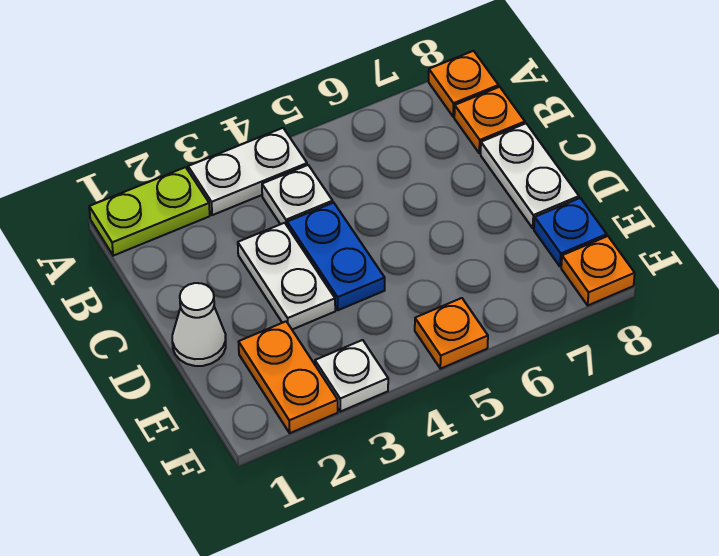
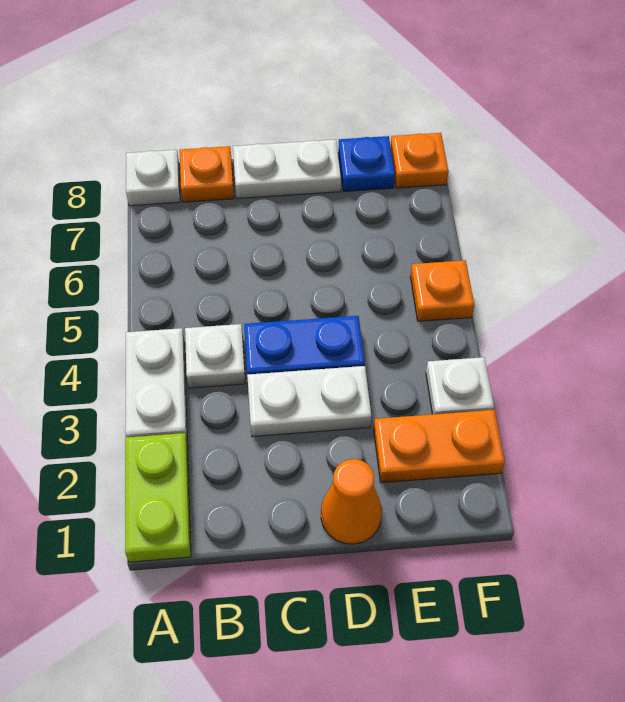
orange 1x1 plate [429,51,499,117] -> white 1x1 plate [126,150,180,206]
white 1x1 cone [172,283,226,366] -> orange 1x1 cone [321,459,382,544]

